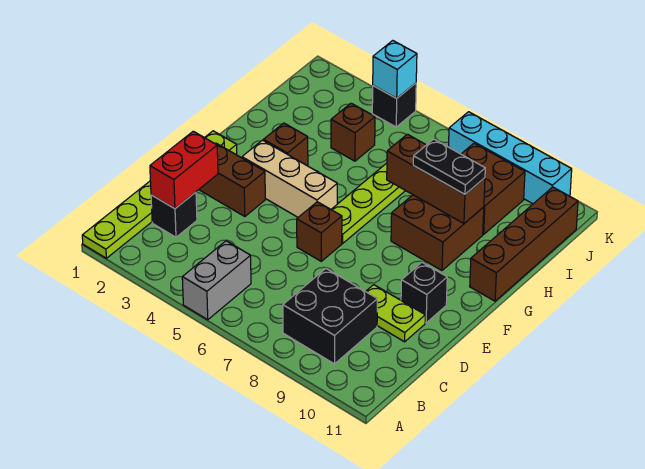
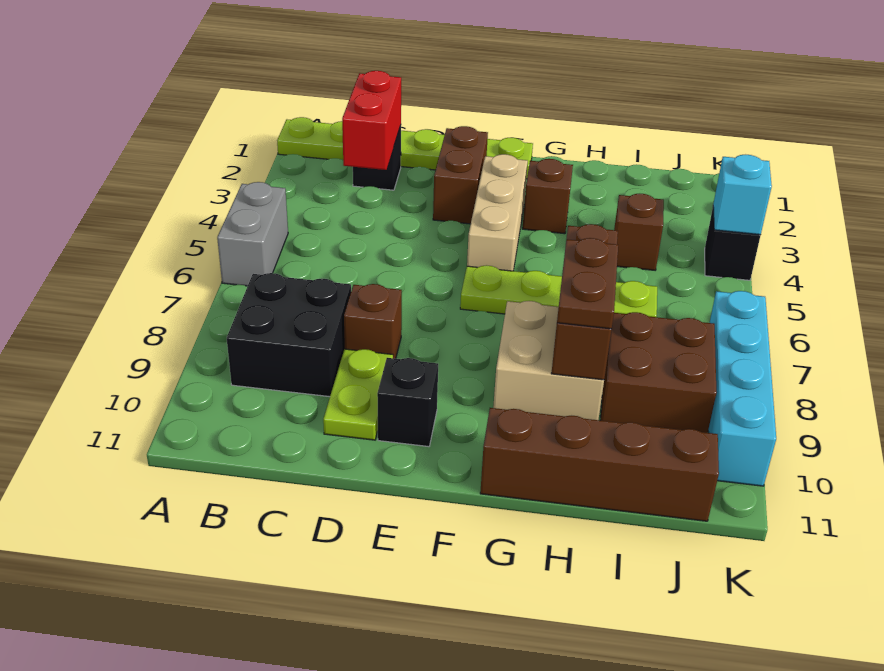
grey 1x2 brick [182,241,251,320] -> grey 1x2 brick turned to [217,182,288,286]
red 1x2 brick [150,131,218,209] -> red 1x2 brick turned to [342,71,401,170]
brown 1x1 brick [297,202,342,261] -> brown 1x1 brick moved to [344,284,402,359]
brown 2x2 brick [391,195,484,270] -> tan 2x2 brick [493,301,604,420]
black 1x2 plate [413,139,485,194] -> brown 1x2 plate [557,238,618,329]

